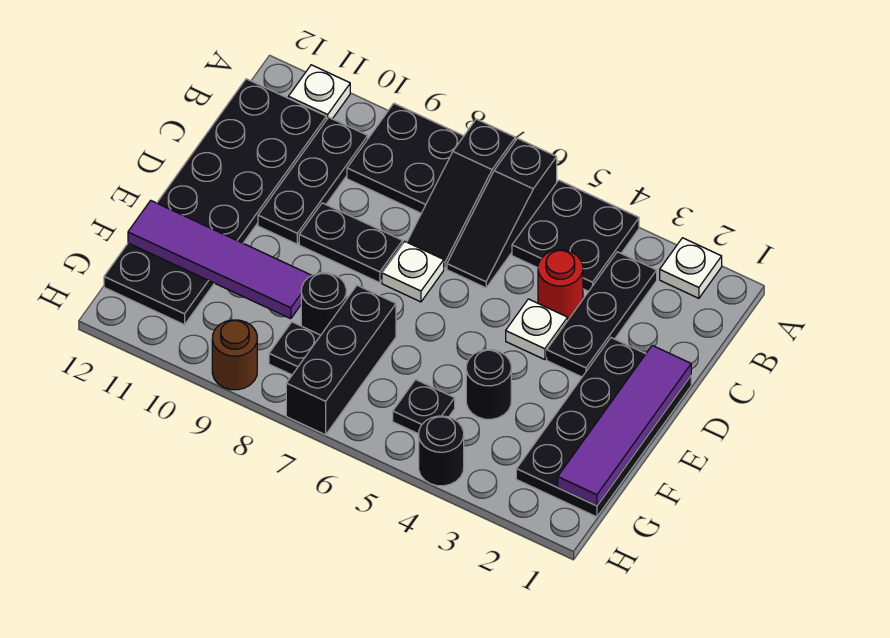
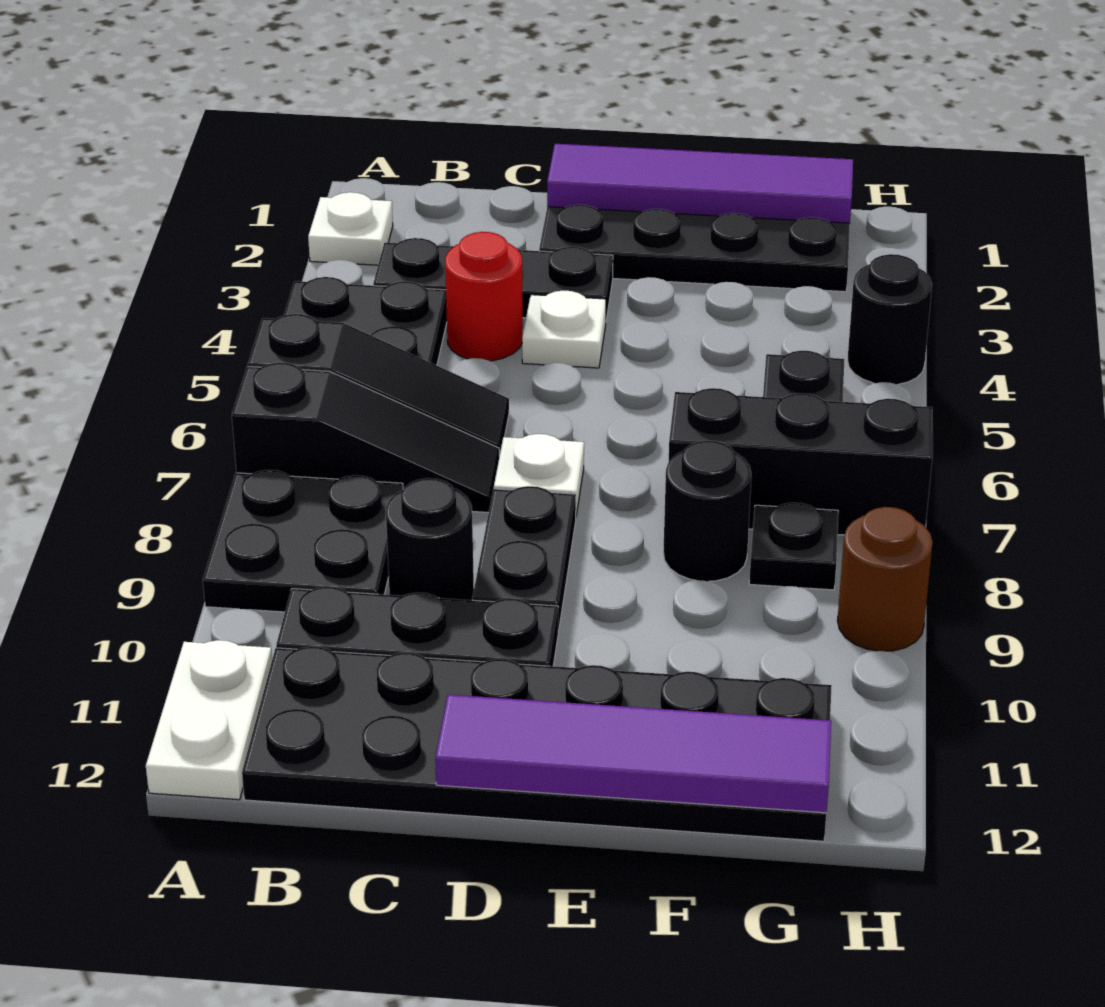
white 1x1 plate [288,65,350,119] -> white 1x2 plate [146,640,272,800]
black 1x1 round brick [466,350,511,419] -> black 1x1 round brick moved to [386,478,474,600]
purple 1x4 tile [128,201,312,319] -> purple 1x4 tile turned to [435,695,831,813]

